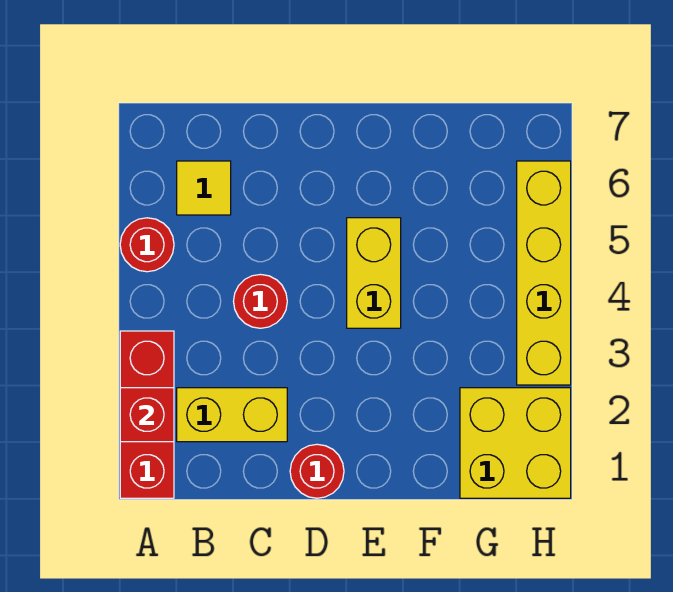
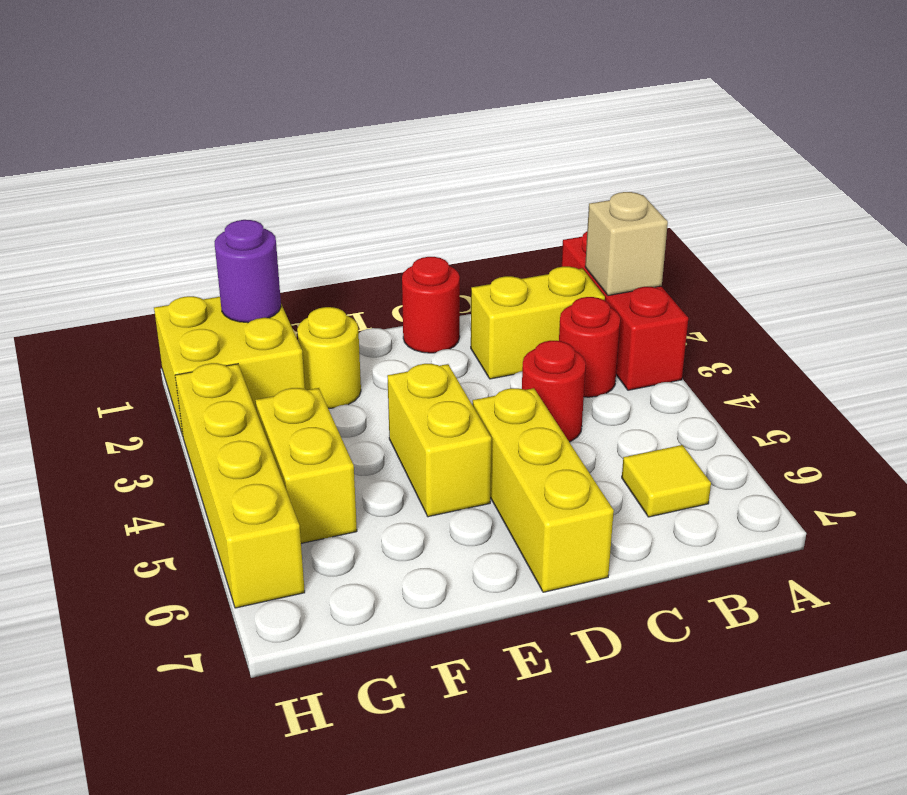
red 1x1 brick [120,388,174,442] -> tan 1x1 brick [585,192,668,296]
red 1x1 round brick [120,218,174,272] -> red 1x1 round brick moved to [559,297,620,397]
none -> yellow 1x3 brick [473,388,614,592]
none -> yellow 1x1 round brick [297,307,361,408]
none -> purple 1x1 round brick [214,220,281,323]
none -> yellow 1x2 brick [255,388,357,543]

